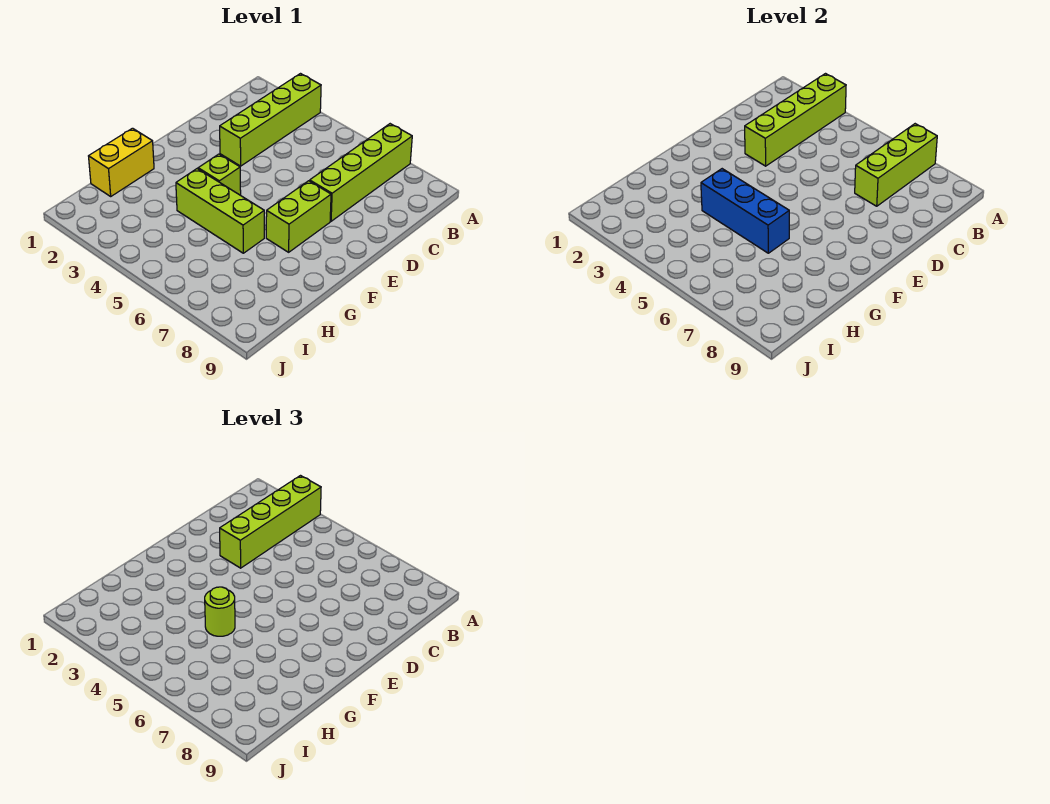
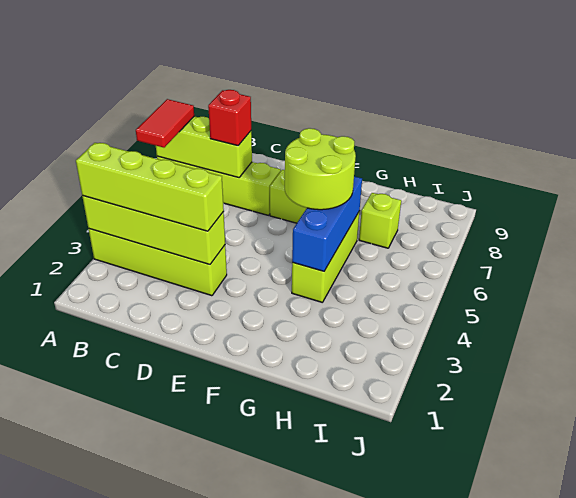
none -> red 1x2 tile [136,99,194,148]
none -> red 1x1 brick [208,90,251,146]
lime 1x1 brick [198,154,241,195] -> lime 1x1 brick moved to [359,193,401,248]
yellow 1x2 brick [89,128,154,196] -> none
lime 1x1 round brick [205,587,235,636] -> lime 2x2 round brick [285,128,356,210]

